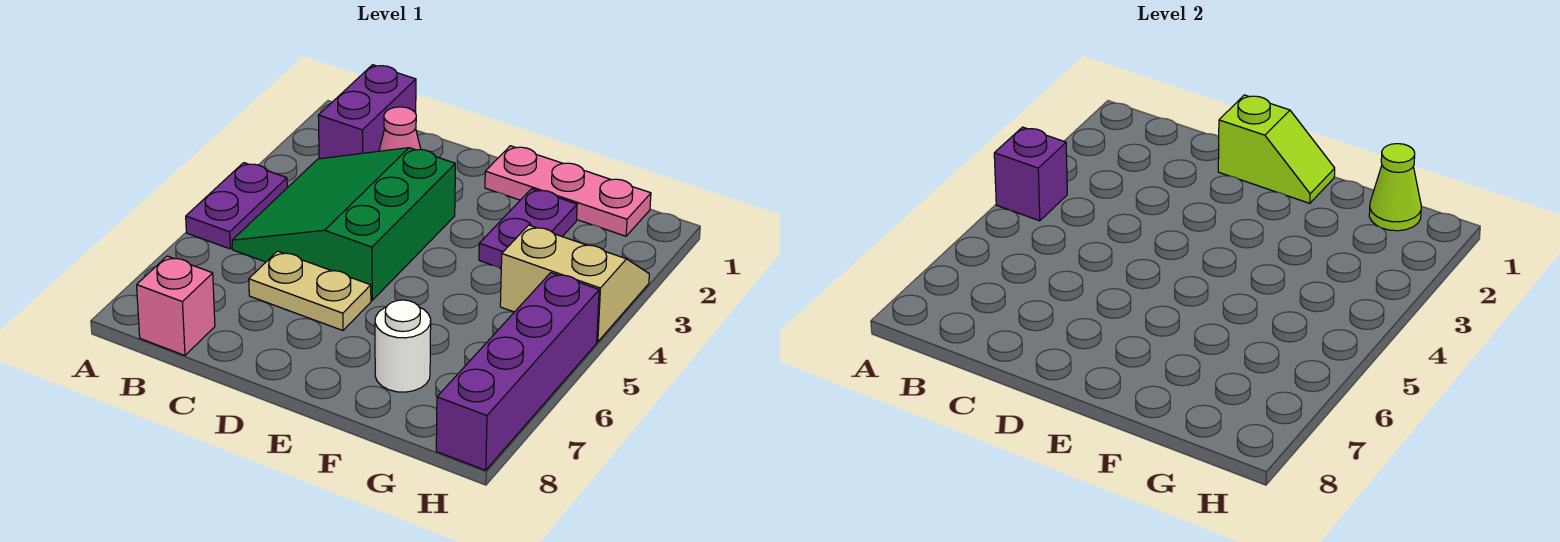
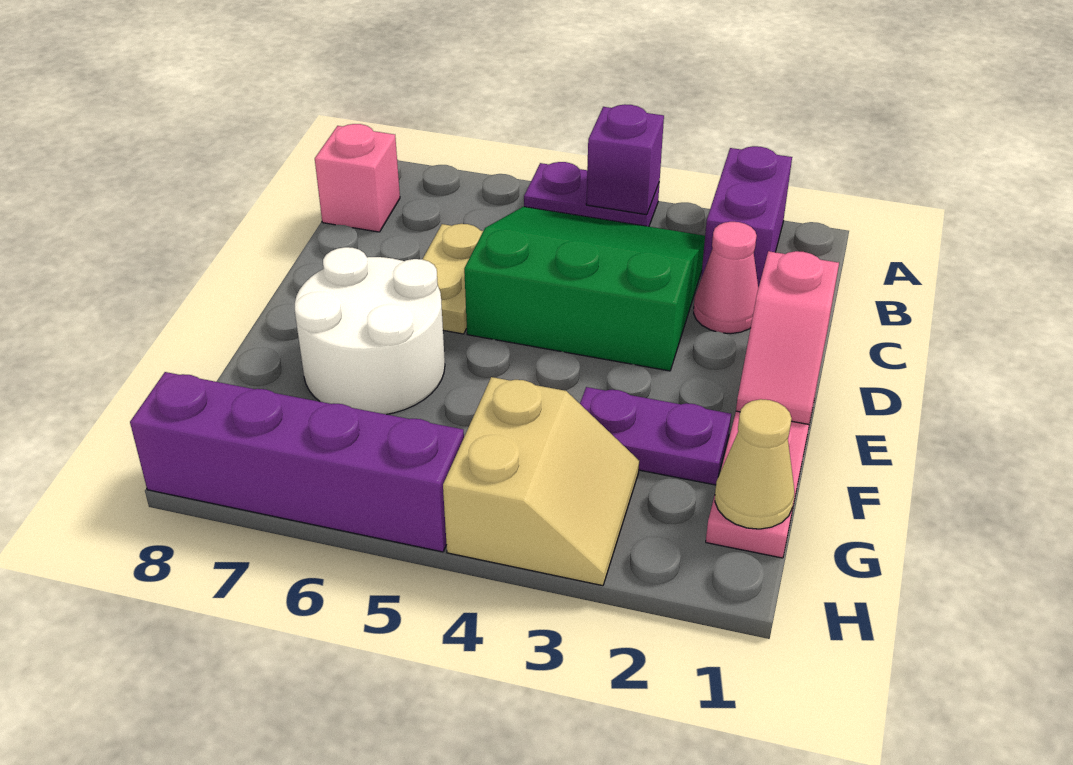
purple 1x2 brick [318,65,416,159] -> purple 1x2 brick turned to [701,146,792,288]
lime 1x2 slope [1218,95,1335,203] -> pink 1x2 slope [736,251,839,424]
white 1x1 round brick [375,300,431,392] -> white 2x2 round brick [295,247,445,414]
lime 1x1 cone [1369,144,1421,231] -> tan 1x1 cone [715,399,794,529]

